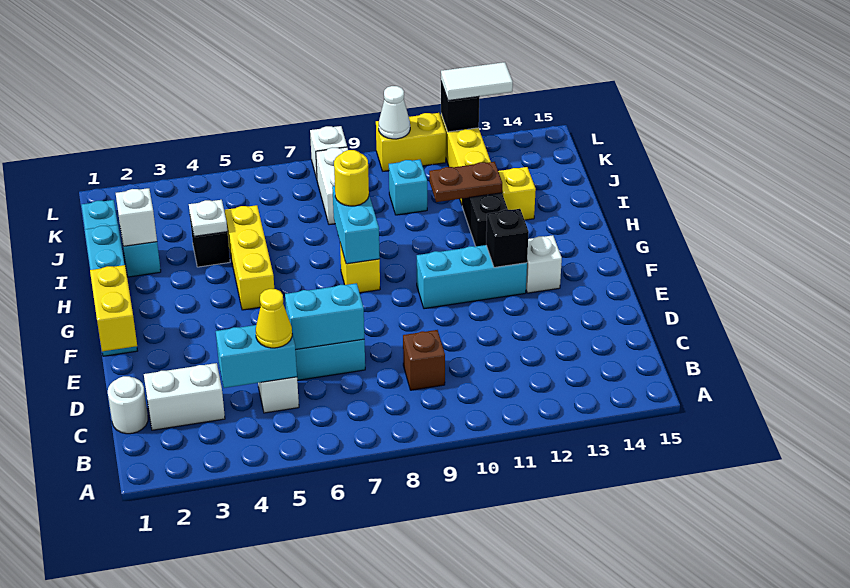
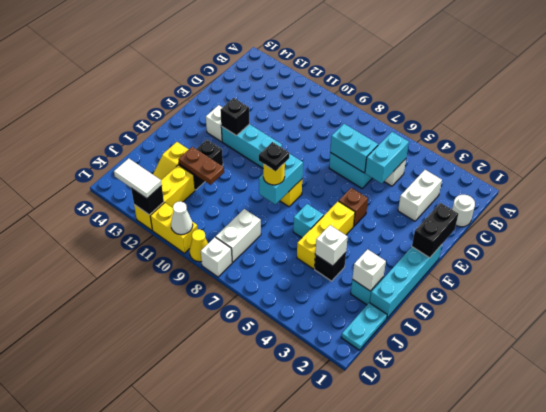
white 1x2 brick [144,363,225,430] -> white 1x2 brick turned to [398,170,442,221]
cyan 1x2 brick [216,325,297,388] -> cyan 1x2 brick turned to [365,132,409,183]
yellow 1x1 cone [256,289,292,348] -> yellow 1x1 cone moved to [190,229,208,262]
brown 1x1 brick [403,330,445,390] -> brown 1x1 brick moved to [339,188,368,226]
yellow 1x2 brick [90,265,137,351] -> black 1x2 brick [412,203,458,258]
none -> black 1x1 plate [259,142,289,171]
white 1x1 plate [189,200,227,236] -> white 1x1 brick [315,225,348,266]
cyan 1x1 brick [389,160,427,215] -> cyan 1x1 brick moved to [293,204,324,238]

